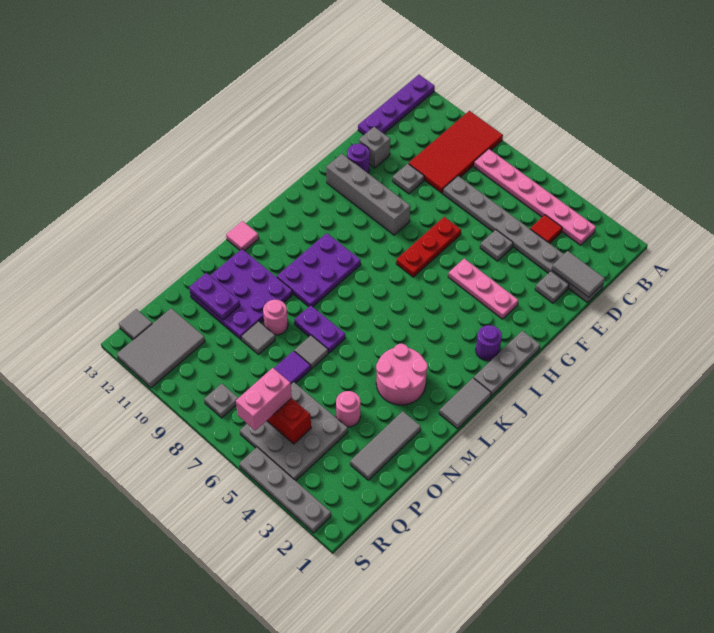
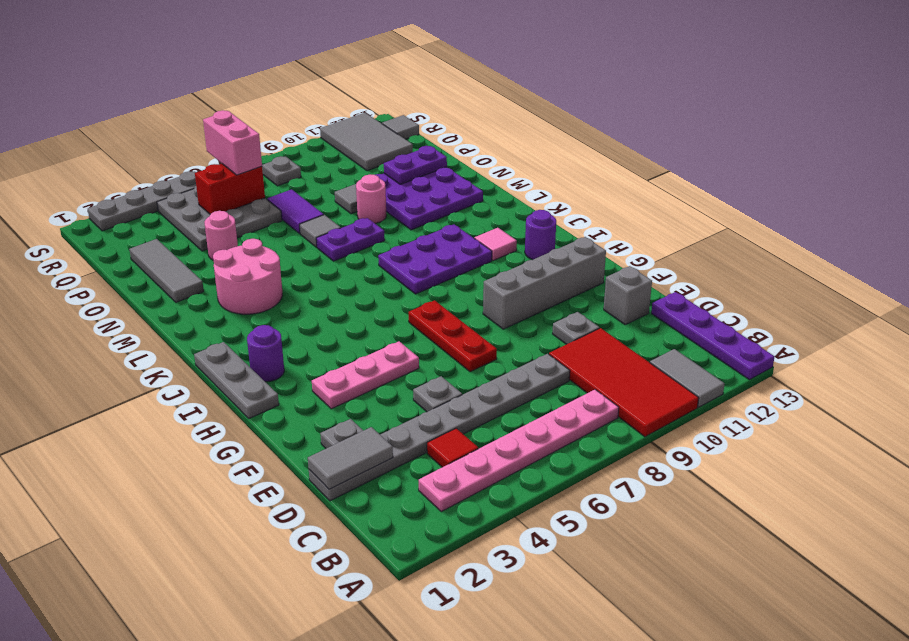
purple 1x1 round brick [347,144,370,173] -> purple 1x1 round brick moved to [525,210,556,260]
purple 2x3 plate [277,233,361,307] -> purple 2x3 plate turned to [378,224,492,294]
grey 1x2 tile [439,378,491,429] -> grey 1x2 tile moved to [650,349,724,407]
pink 1x1 tile [226,221,259,251] -> pink 1x1 tile moved to [474,228,517,261]

